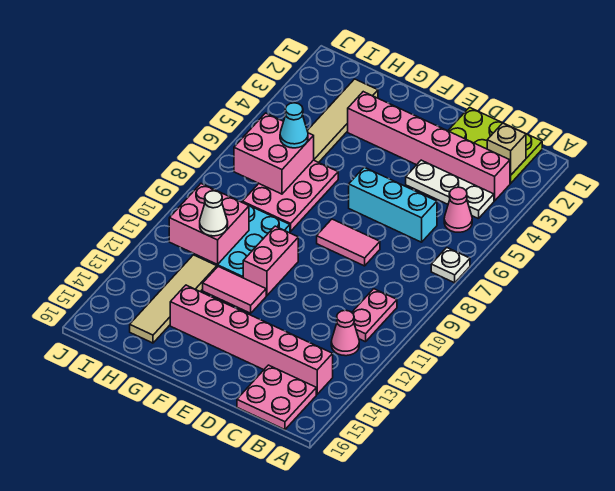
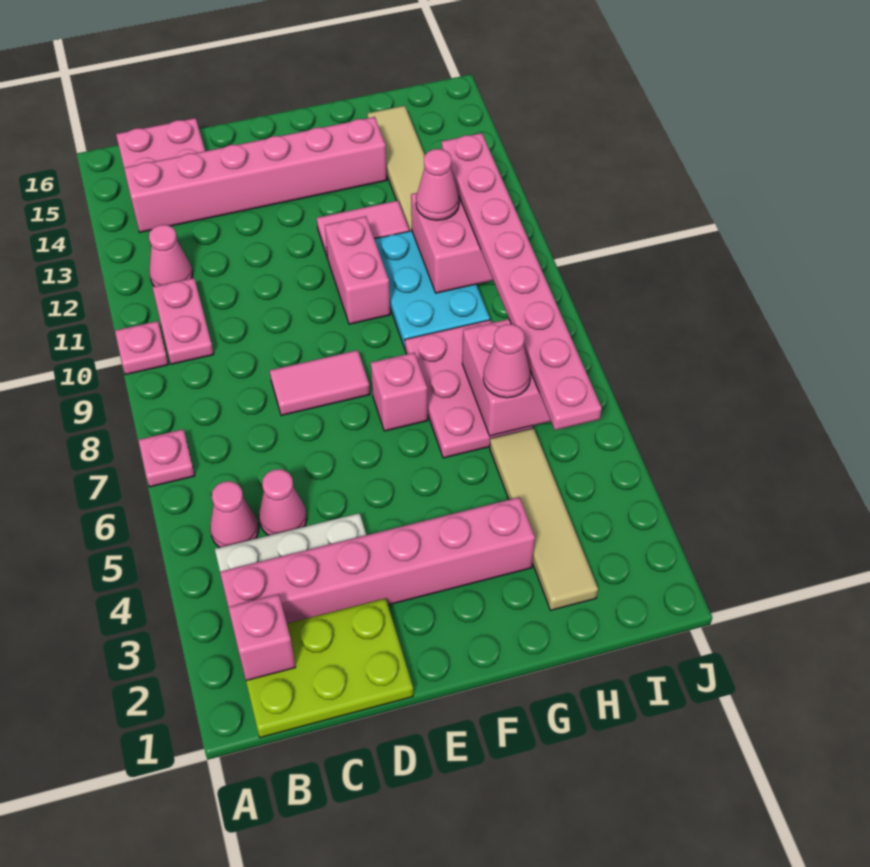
white 1x1 plate [431,248,470,283] -> pink 1x1 plate [138,429,195,487]
none -> pink 1x1 plate [115,321,169,375]
tan 1x1 brick [487,123,526,175] -> pink 1x1 brick [228,594,296,681]
none -> pink 1x1 cone [259,469,307,536]
cyan 1x3 brick [349,167,437,242] -> none
none -> pink 1x1 brick [371,353,428,431]
cyan 1x1 cone [280,103,308,148] -> pink 1x1 cone [483,324,531,398]
white 1x1 cone [200,191,228,236] -> pink 1x1 cone [416,149,459,220]
none -> pink 1x8 plate [442,133,602,430]

